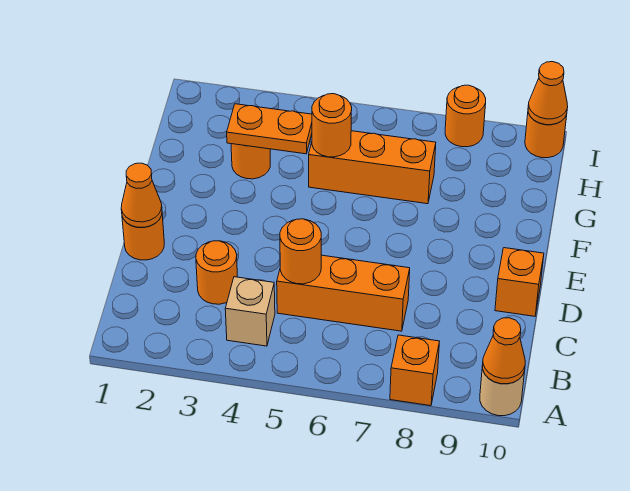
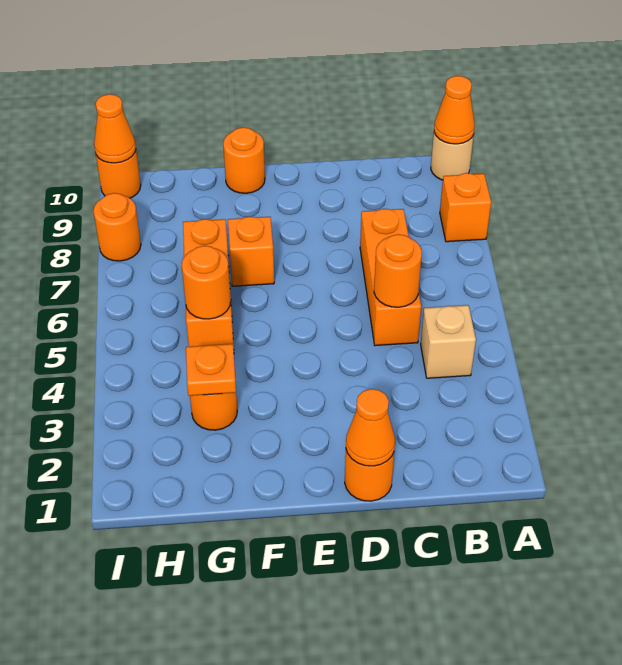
orange 1x1 round brick [196,241,237,304] -> orange 1x1 round brick moved to [223,127,265,193]
orange 1x1 brick [495,248,544,316] -> orange 1x1 brick moved to [228,217,274,286]
orange 1x2 plate [227,104,312,154] -> orange 1x1 plate [186,344,236,396]

